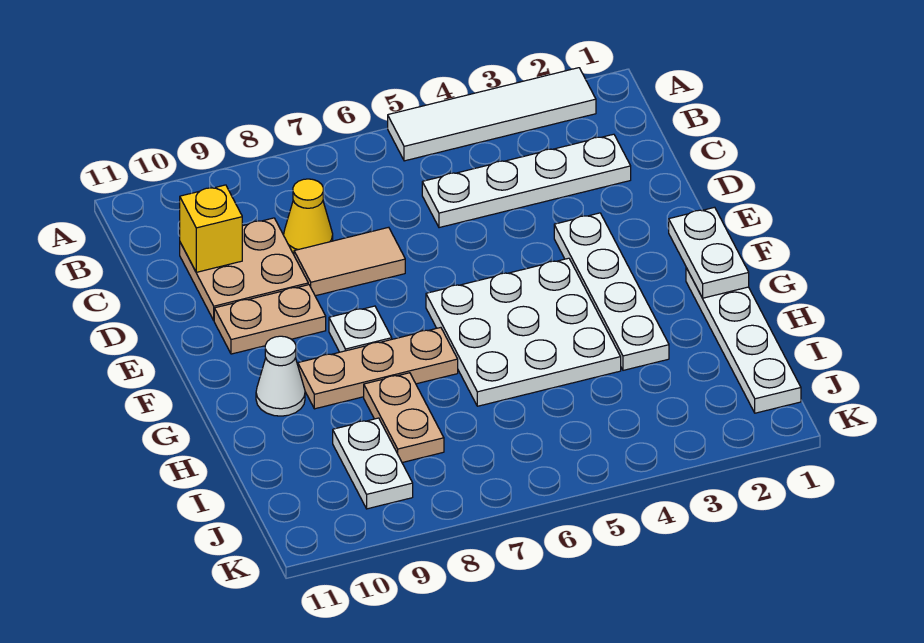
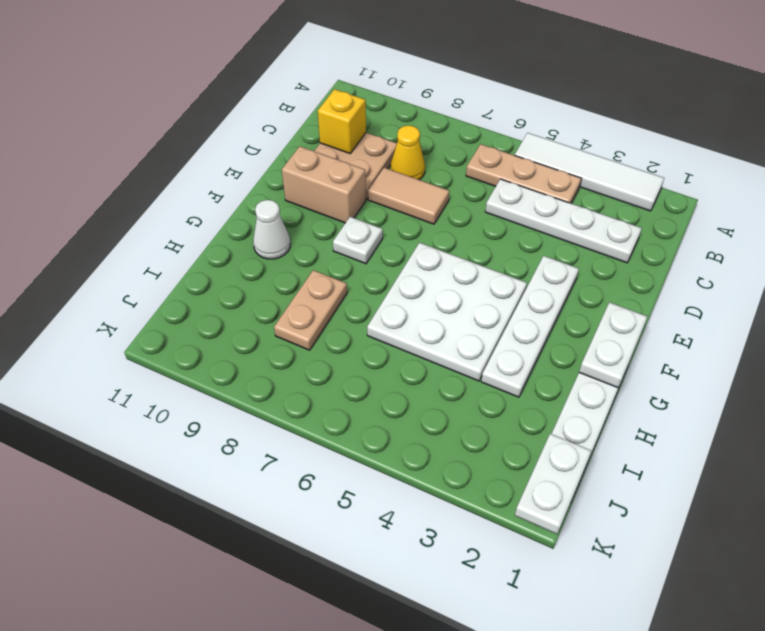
tan 1x2 plate [214,285,326,354] -> tan 1x2 brick [282,146,366,223]
tan 1x3 plate [298,328,458,409] -> tan 1x3 plate moved to [466,144,581,203]
white 1x2 plate [333,418,413,509] -> white 1x2 plate moved to [515,434,591,534]

